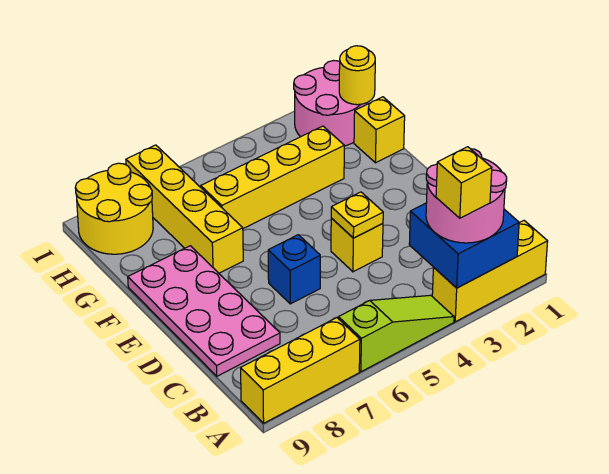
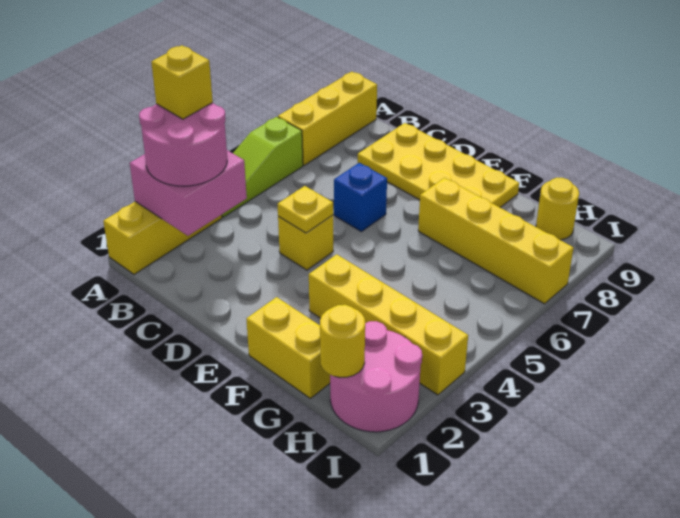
blue 2x2 brick [409,203,519,288] -> pink 2x2 brick [130,150,247,236]
pink 2x4 plate [128,246,280,376] -> yellow 2x4 plate [358,123,519,207]
yellow 1x1 brick [354,97,405,163] -> yellow 1x2 brick [246,297,330,398]
yellow 1x4 brick [201,126,344,229] -> yellow 1x4 brick turned to [309,254,468,395]
yellow 2x2 round brick [75,163,153,254] -> yellow 1x1 round brick [536,178,579,240]

